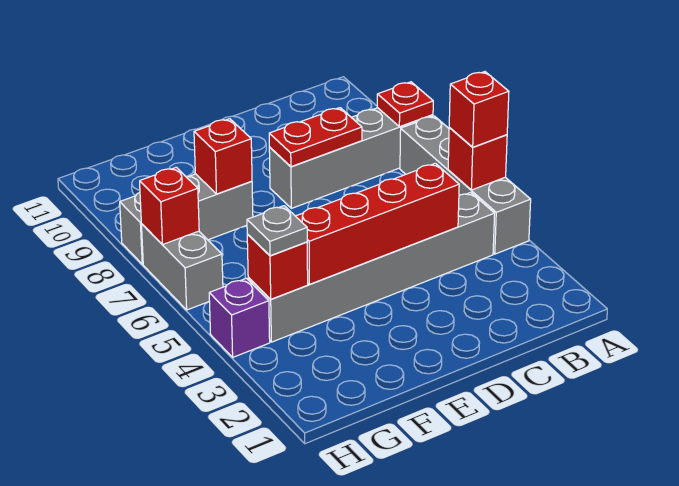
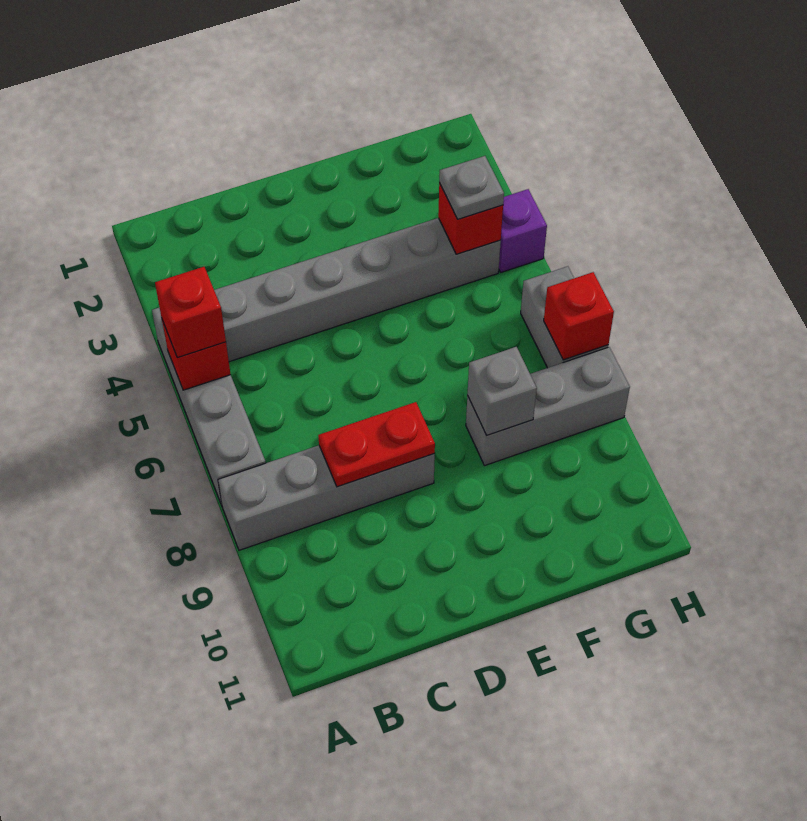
red 1x1 plate [377,82,433,127] -> none
red 1x4 brick [296,163,459,284] -> none
red 1x1 brick [194,119,252,194] -> grey 1x1 brick [467,347,537,435]

